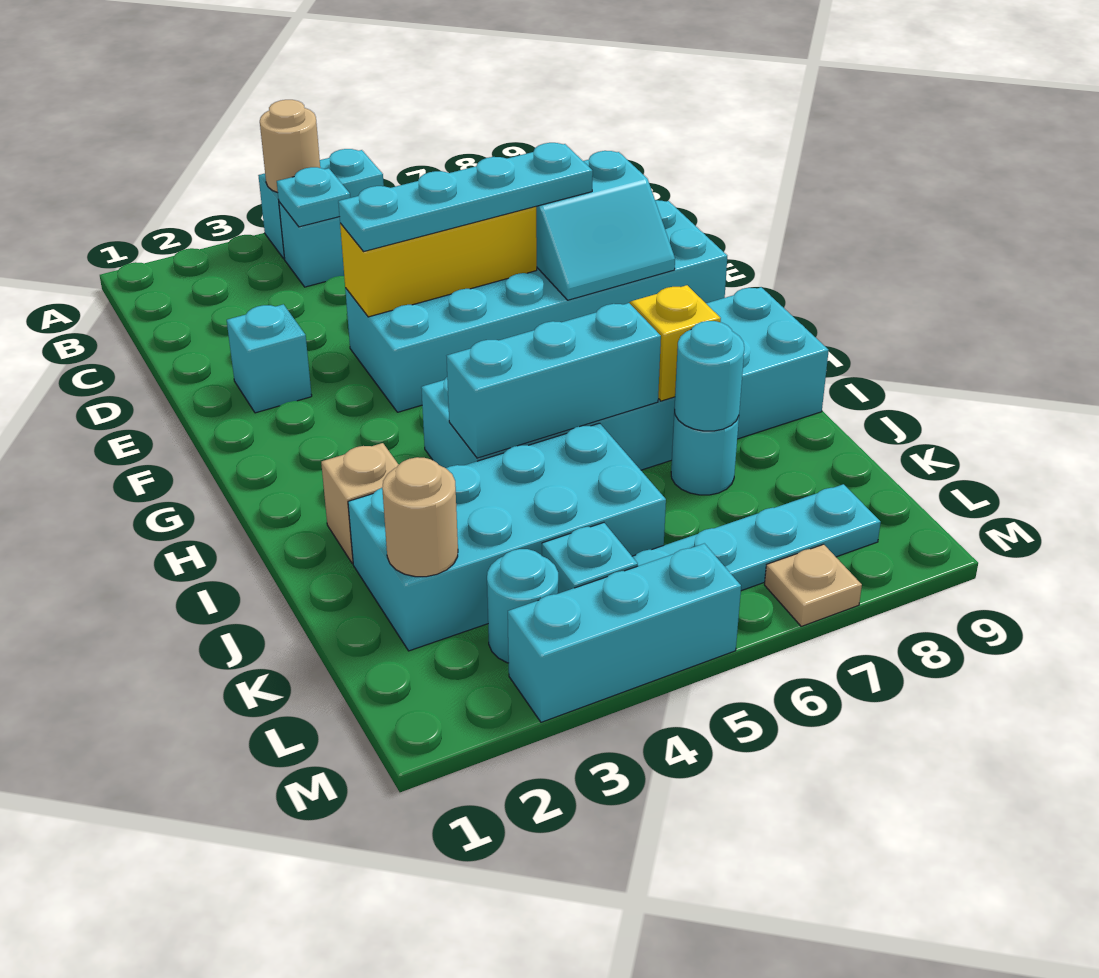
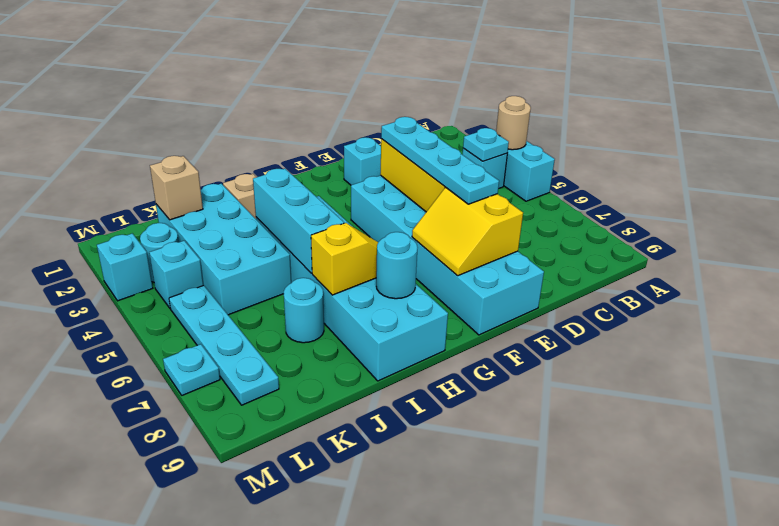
cyan 2x2 slope [536,151,675,300] -> yellow 2x2 slope [412,188,523,276]
cyan 1x1 round brick [674,321,744,431] -> cyan 1x1 round brick moved to [376,232,418,299]
tan 1x1 round brick [382,457,458,577] -> tan 1x1 brick [150,156,203,220]
cyan 1x3 brick [508,543,741,722] -> cyan 1x1 brick [97,233,153,301]
tan 1x1 plate [764,544,862,626] -> cyan 1x1 plate [163,344,220,395]

